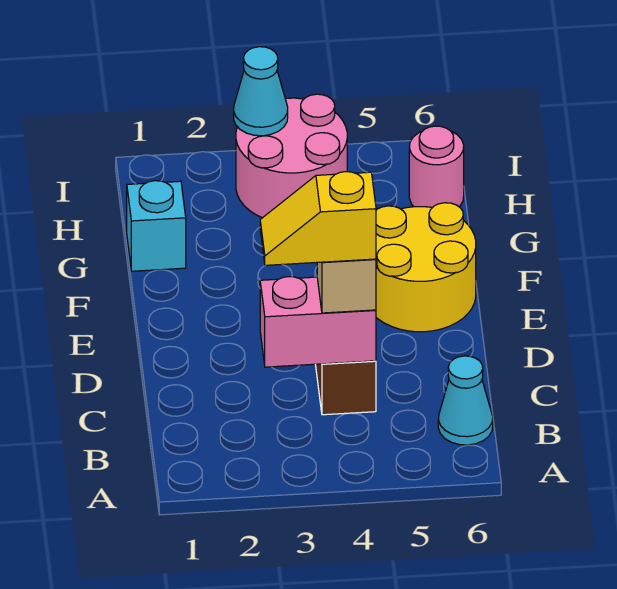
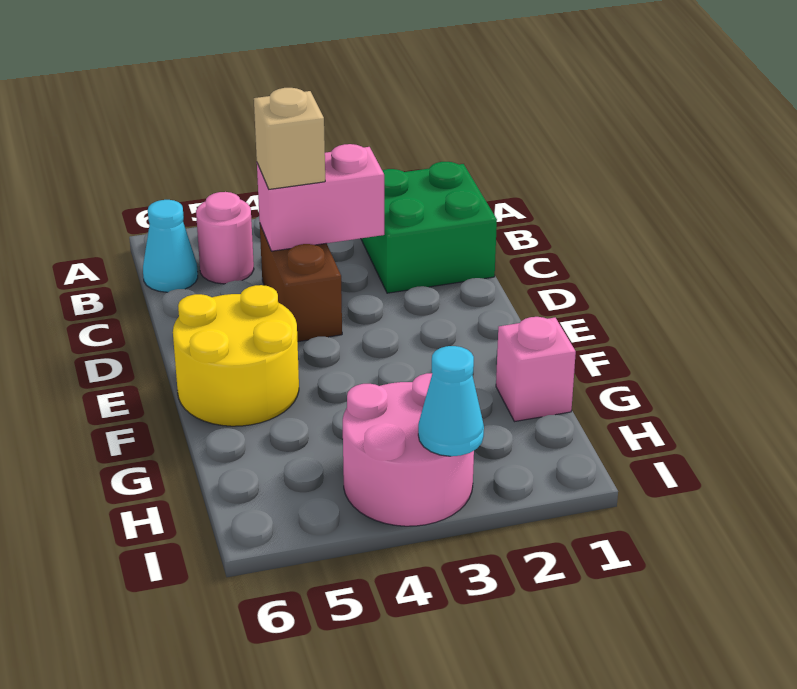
none -> green 2x2 brick [361,162,497,293]
yellow 1x2 slope [260,172,376,265] -> none
cyan 1x1 brick [127,181,186,271] -> pink 1x1 brick [496,317,576,422]
pink 1x1 round brick [409,126,464,207] -> pink 1x1 round brick moved to [196,192,254,284]

